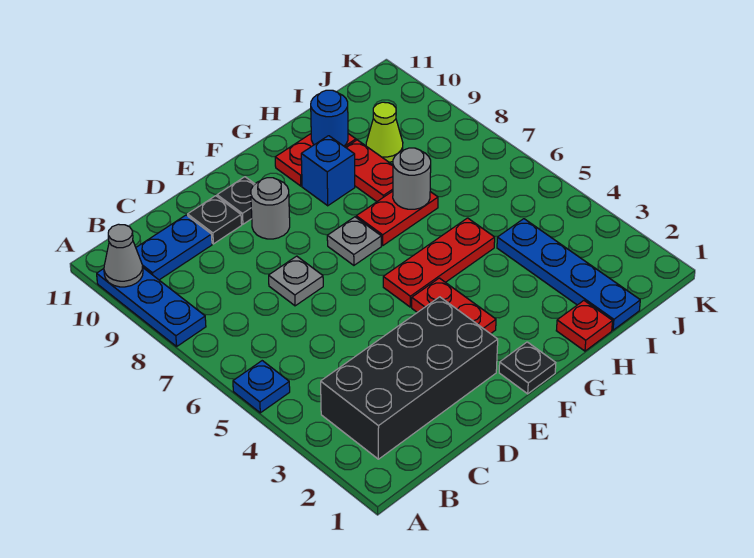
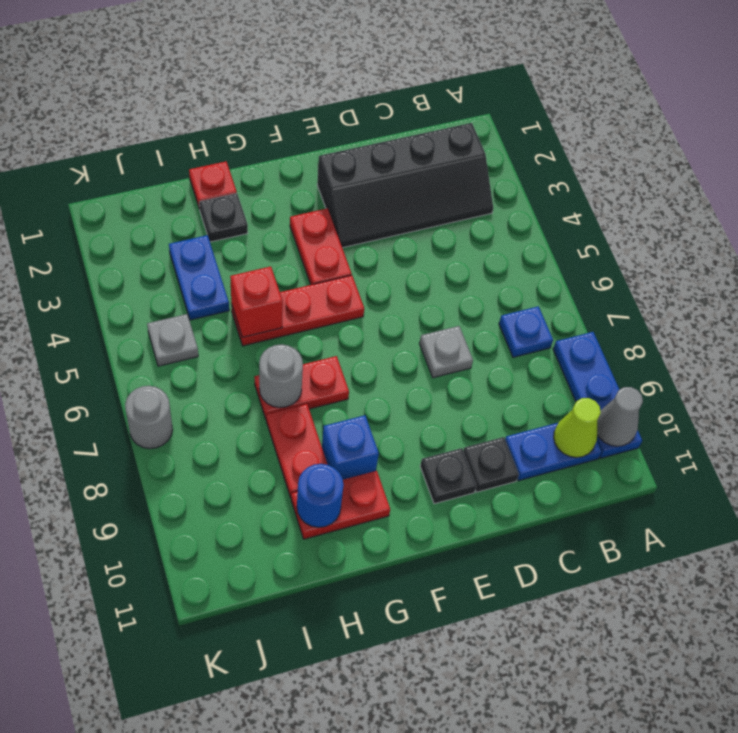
blue 1x1 plate [233,361,290,413] -> blue 1x1 plate moved to [499,306,553,357]
black 2x4 brick [321,297,498,459] -> black 2x4 slope [317,123,493,248]
grey 1x1 round brick [251,178,290,239] -> grey 1x1 round brick moved to [125,386,173,449]
black 1x1 plate [499,342,556,394] -> black 1x1 plate moved to [199,193,248,242]
grey 1x1 plate [327,217,381,265] -> grey 1x1 plate moved to [147,314,198,366]
none -> red 1x1 brick [230,267,283,337]
blue 1x4 plate [497,219,640,330] -> blue 1x2 plate [169,235,229,320]
lime 1x1 cone [366,102,403,162] -> lime 1x1 cone moved to [554,398,601,457]

